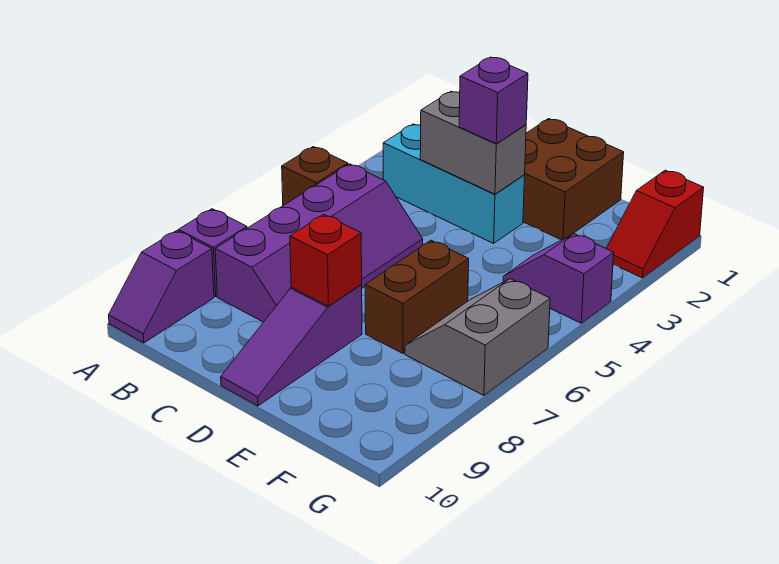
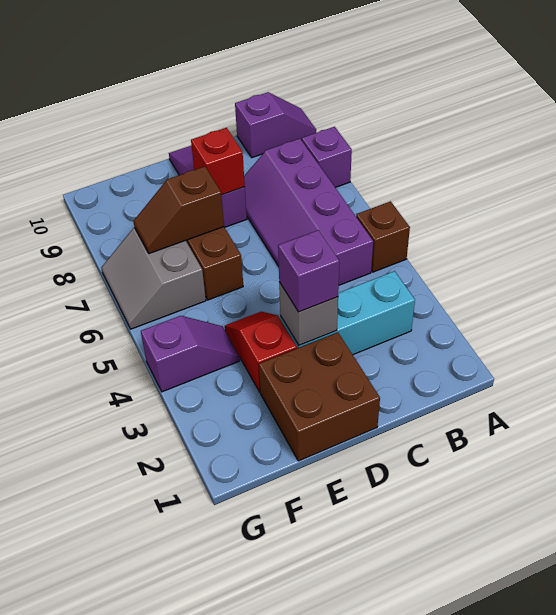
purple 1x2 slope [109,230,214,343] -> purple 1x2 slope turned to [235,92,316,158]
grey 1x2 brick [420,91,526,194] -> grey 1x1 brick [279,282,338,345]
none -> brown 1x2 slope [133,167,224,254]
grey 2x2 slope [405,279,550,395] -> grey 2x2 slope turned to [101,228,206,329]
red 1x2 slope [606,170,704,278] -> red 1x2 slope moved to [225,312,297,392]

